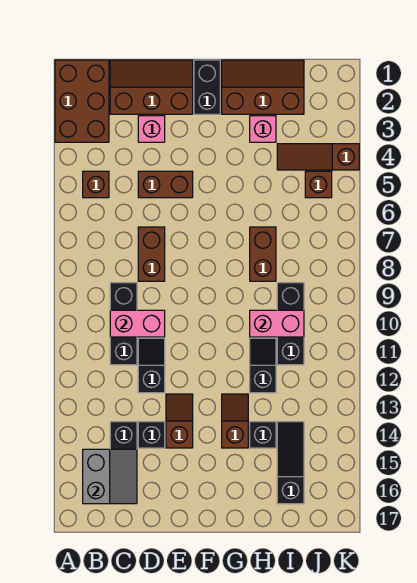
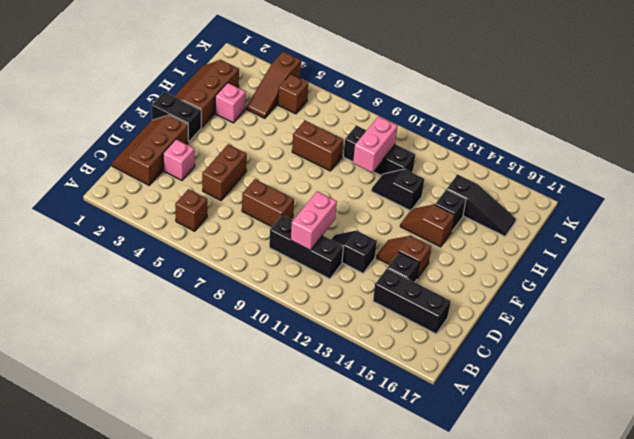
brown 2x3 brick [55,60,109,142] -> none
grey 2x2 slope [83,449,137,504] -> none
black 1x3 slope [277,422,304,504] -> black 1x3 slope turned to [447,174,516,236]

